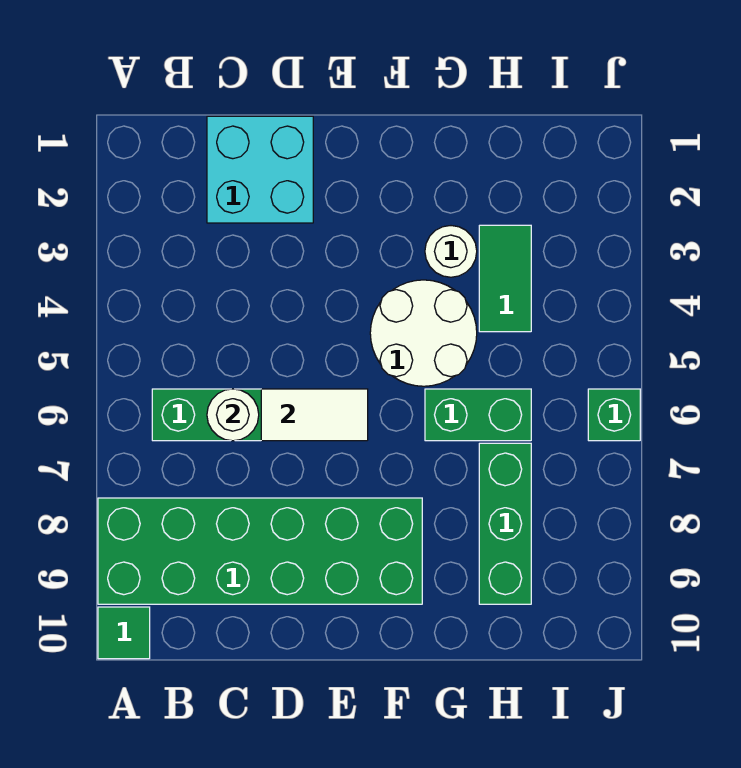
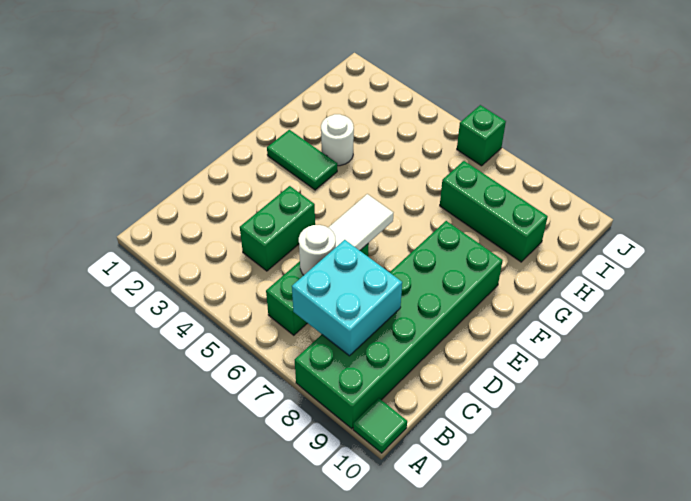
cyan 2x2 brick [207,116,313,223] -> cyan 2x2 brick moved to [292,240,402,356]
white 2x2 round brick [370,280,477,386] -> none
green 1x2 brick [425,389,531,441] -> green 1x2 brick moved to [240,186,315,271]
green 1x2 tile [479,225,531,332] -> green 1x2 tile moved to [267,130,337,190]

